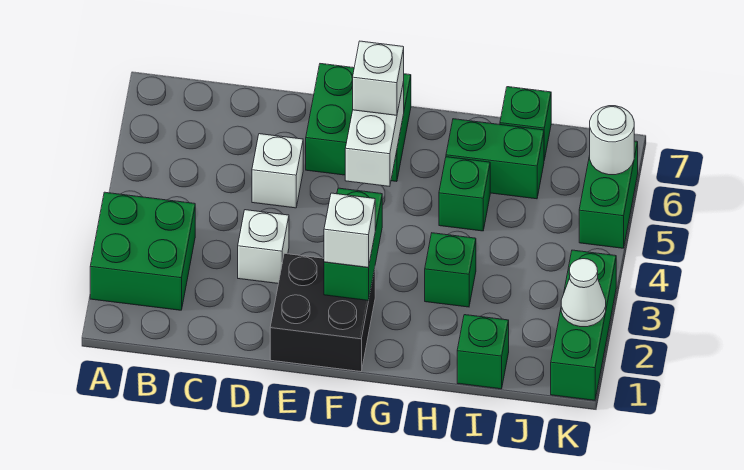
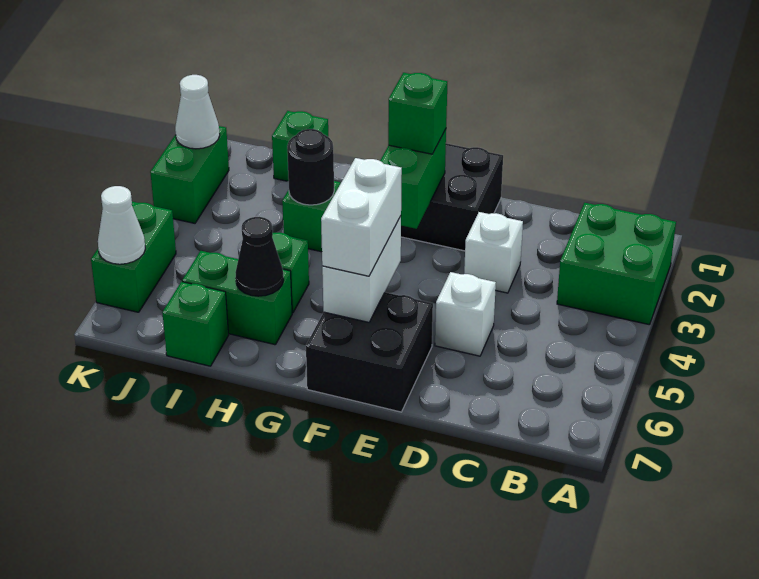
green 2x2 brick [306,64,411,182] -> black 2x2 brick [306,292,433,412]
white 1x1 brick [324,193,375,268] -> green 1x1 brick [388,73,447,154]
white 1x1 brick [353,41,404,115] -> white 1x2 brick [321,158,402,276]
none -> black 1x1 round brick [287,129,334,205]
none -> black 1x1 cone [235,217,284,296]
green 1x3 brick [551,250,616,400] -> green 1x2 brick [150,126,229,223]
white 1x1 round brick [590,106,634,175] -> white 1x1 cone [98,186,145,264]

